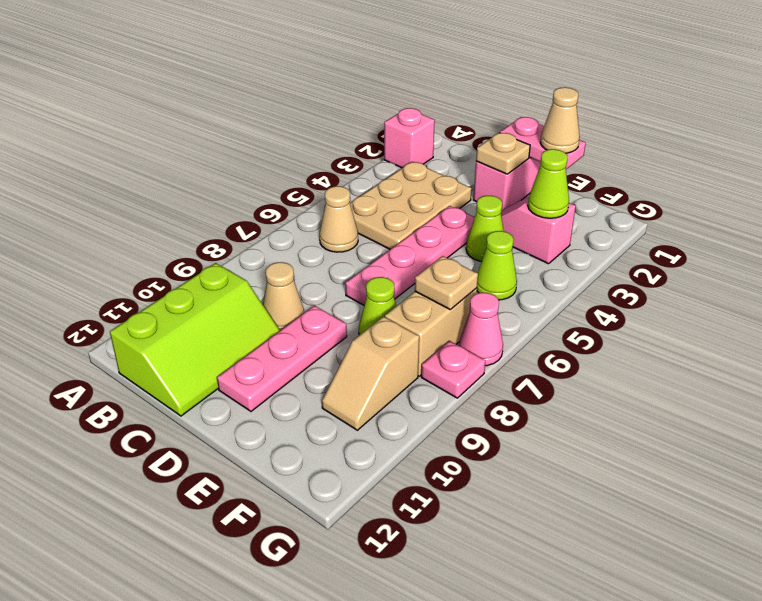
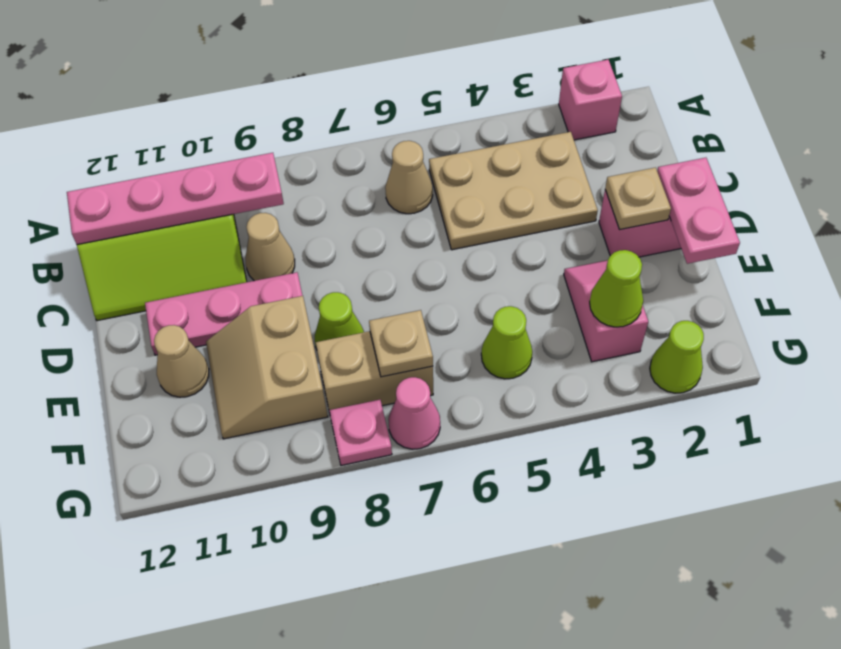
pink 1x4 plate [345,206,475,305] -> pink 1x4 plate moved to [67,153,284,244]
tan 1x1 cone [540,87,580,153] -> tan 1x1 cone moved to [154,325,209,397]
lime 1x1 cone [466,196,504,262] -> lime 1x1 cone moved to [650,321,704,393]
tan 1x2 slope [322,317,419,430] -> tan 2x2 slope [206,296,328,439]

